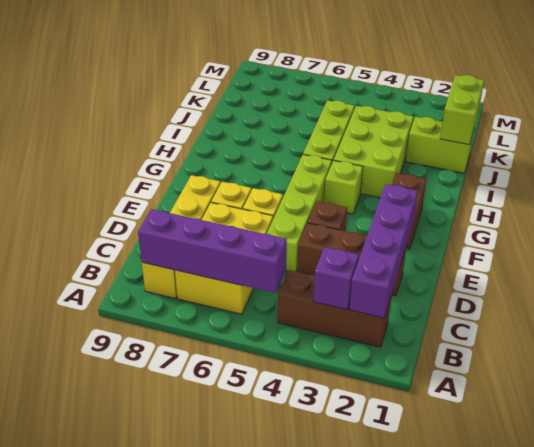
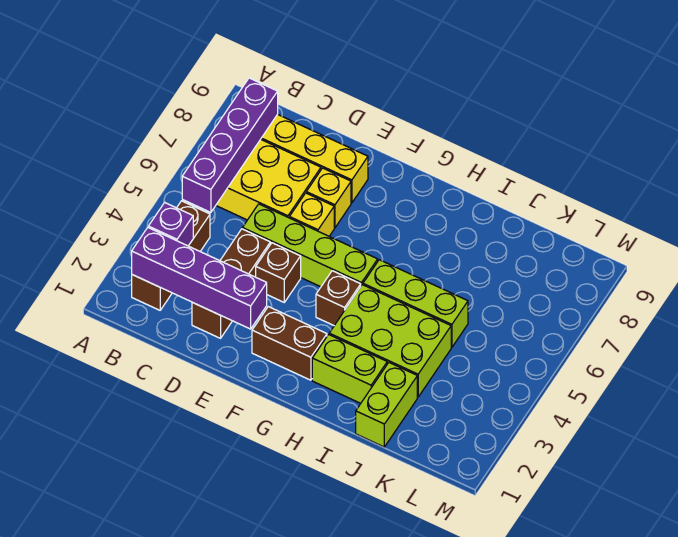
lime 1x1 brick [324,161,363,214] -> brown 1x1 brick [316,271,361,325]
lime 1x2 brick [440,75,484,145] -> lime 1x2 brick moved to [312,335,387,403]

